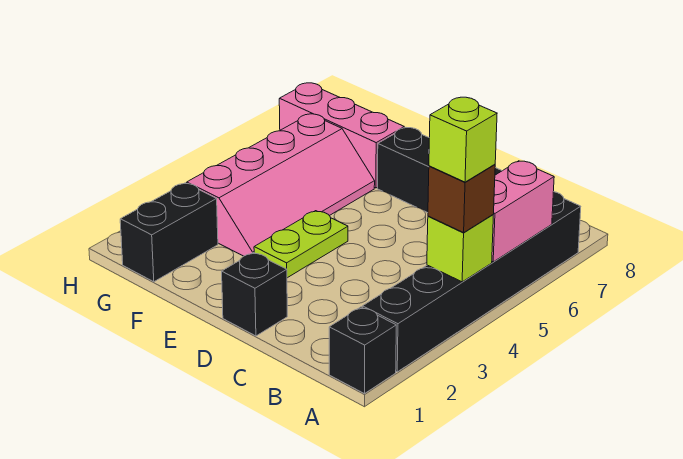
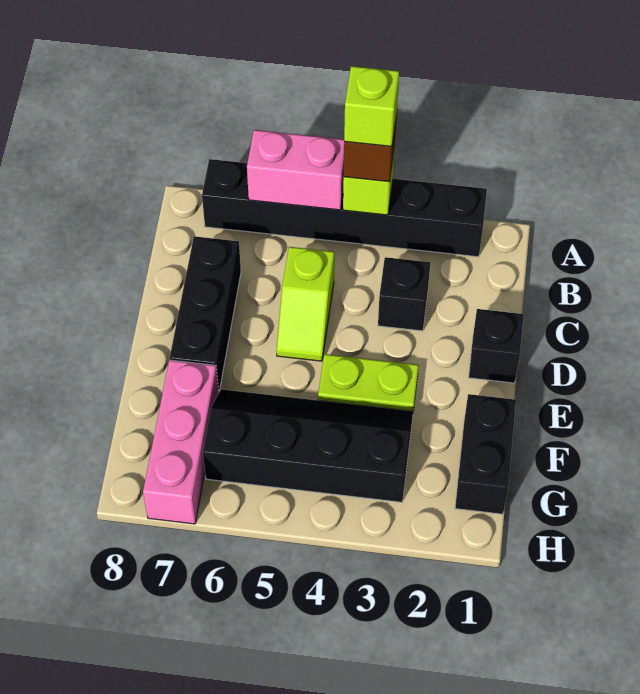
black 1x1 brick [329,307,396,394] -> black 1x1 brick moved to [378,257,430,331]
none -> lime 1x2 slope [277,247,334,361]
pink 2x4 slope [187,114,375,256] -> black 2x4 slope [203,389,413,502]
black 1x2 brick [120,183,218,282] -> black 1x2 brick turned to [455,394,516,514]

